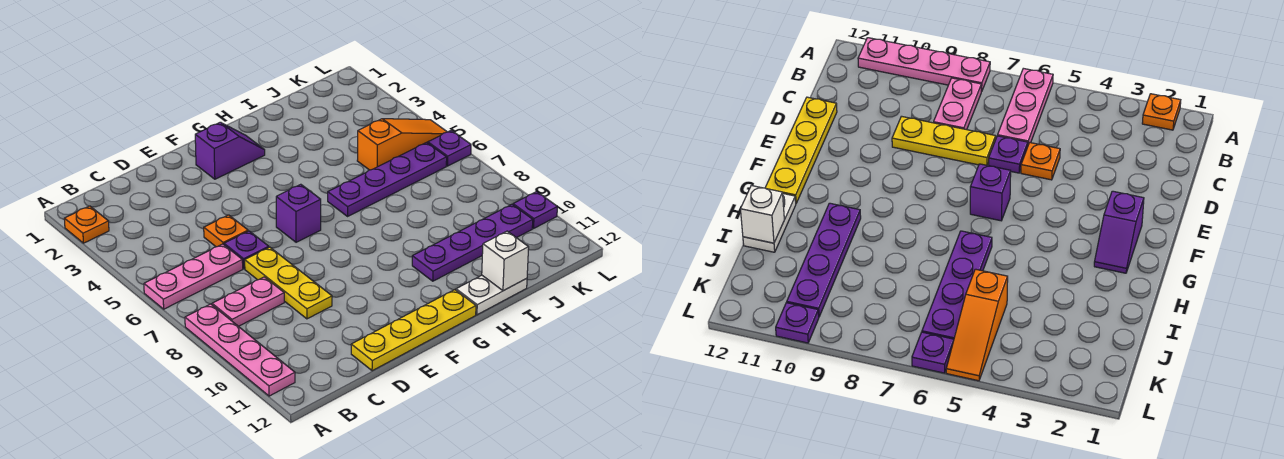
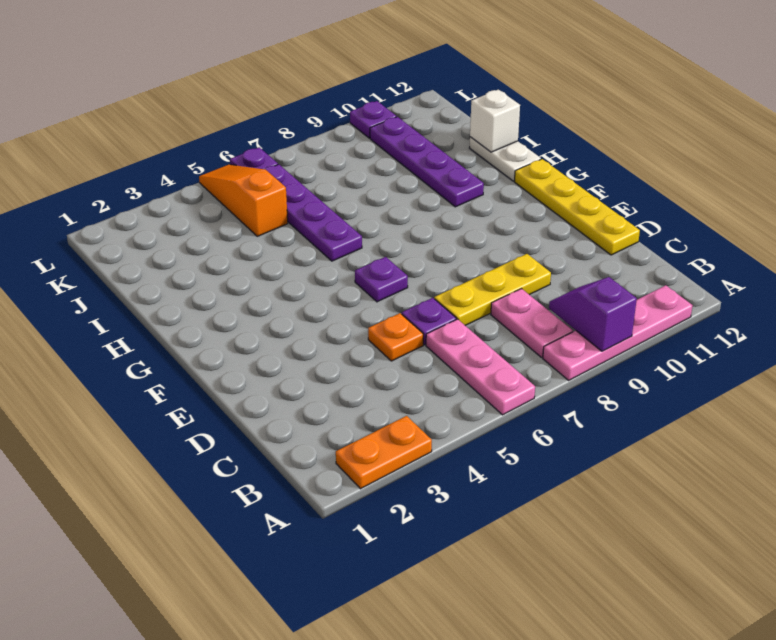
orange 1x1 plate [64,206,109,243] -> orange 1x2 plate [336,416,432,489]
purple 1x2 slope [195,122,265,179] -> purple 1x2 slope moved to [549,277,637,351]
purple 1x1 brick [276,184,321,242] -> purple 1x1 plate [355,257,408,302]

